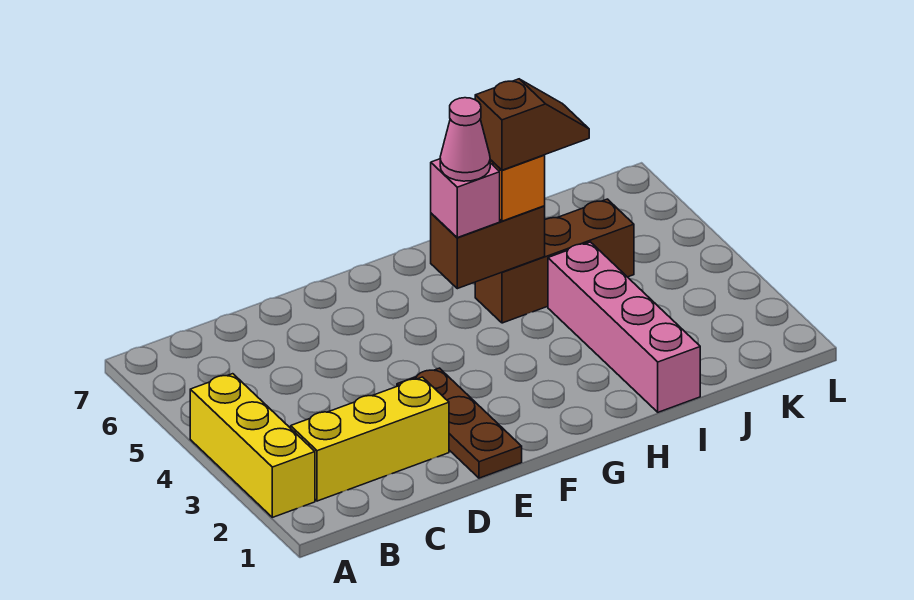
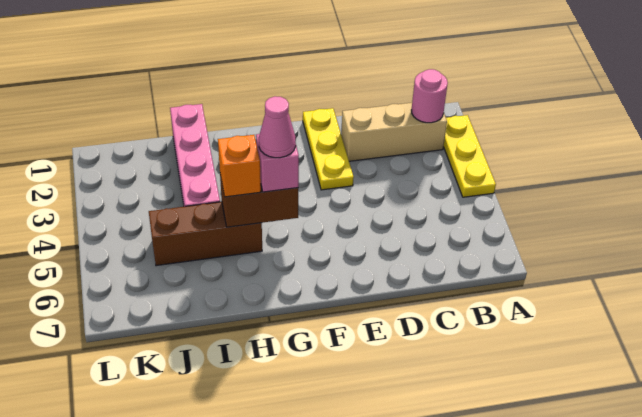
yellow 1x3 brick [190,374,315,517] -> yellow 1x3 plate [444,115,496,197]
yellow 1x3 brick [291,377,449,501] -> tan 1x3 brick [341,103,447,161]
none -> pink 1x1 round brick [411,69,448,123]
brown 1x3 plate [397,368,522,478] -> yellow 1x3 plate [303,108,354,190]
brown 1x2 slope [475,79,589,170] -> none

